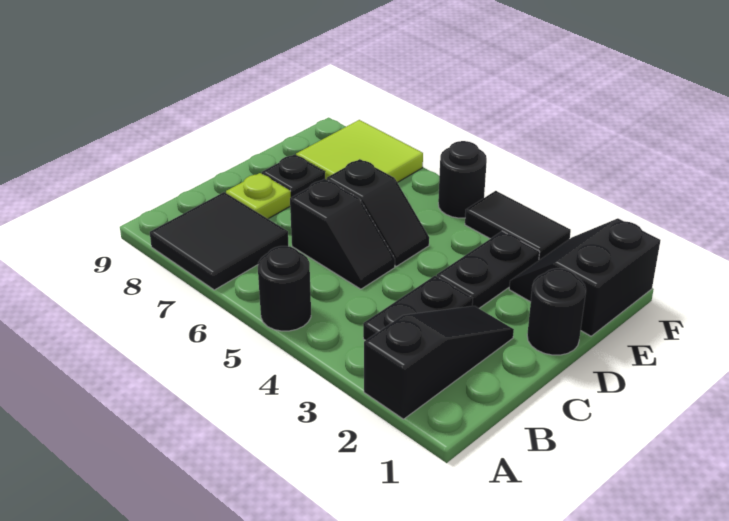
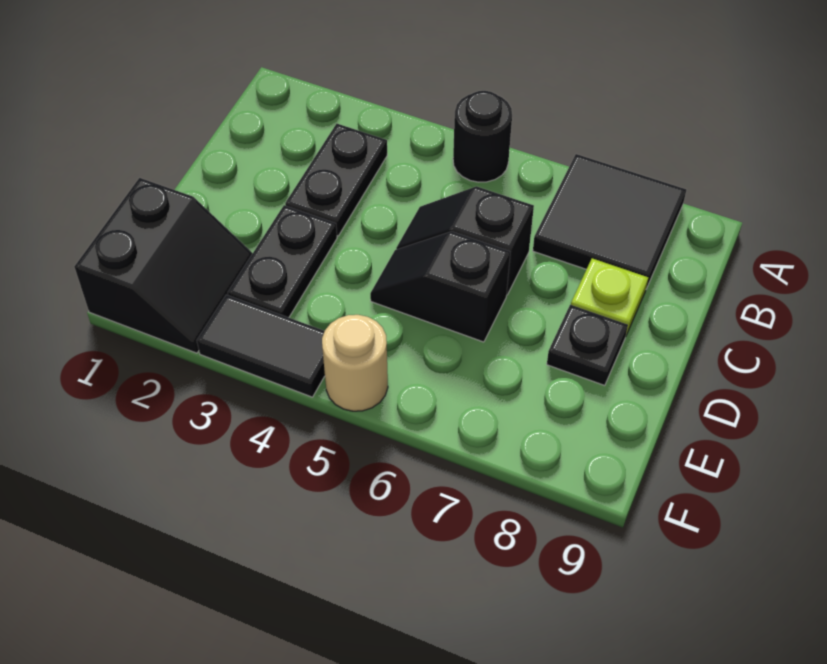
black 1x3 slope [364,306,514,419] -> none
black 1x1 round brick [527,268,586,355] -> none
lime 2x2 tile [296,120,423,183] -> none
black 1x1 round brick [438,141,487,218] -> tan 1x1 round brick [322,315,388,411]

